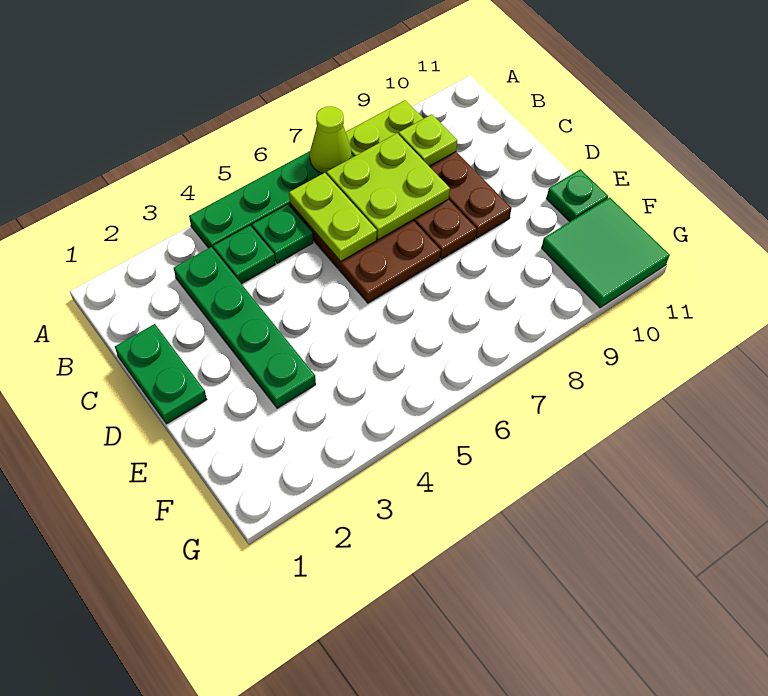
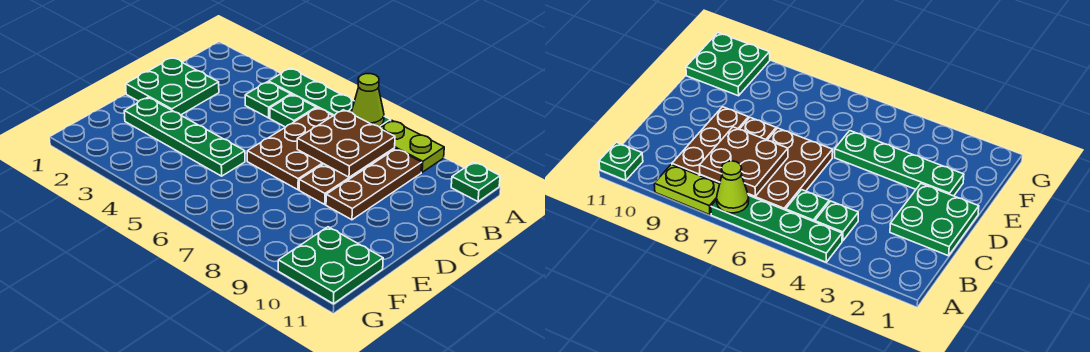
green 1x4 plate [174,247,316,408] -> green 1x4 plate turned to [124,97,245,176]
lime 1x2 plate [289,173,377,261] -> none
lime 2x2 plate [327,133,450,240] -> brown 2x2 plate [297,110,395,177]
lime 1x1 plate [399,114,457,166] -> none
green 1x2 plate [115,324,207,424] -> green 2x2 plate [126,58,219,115]
green 1x1 plate [546,169,608,222] -> green 1x1 plate moved to [451,162,500,202]
green 2x2 tile [542,197,670,308] -> green 2x2 plate [278,227,383,304]

